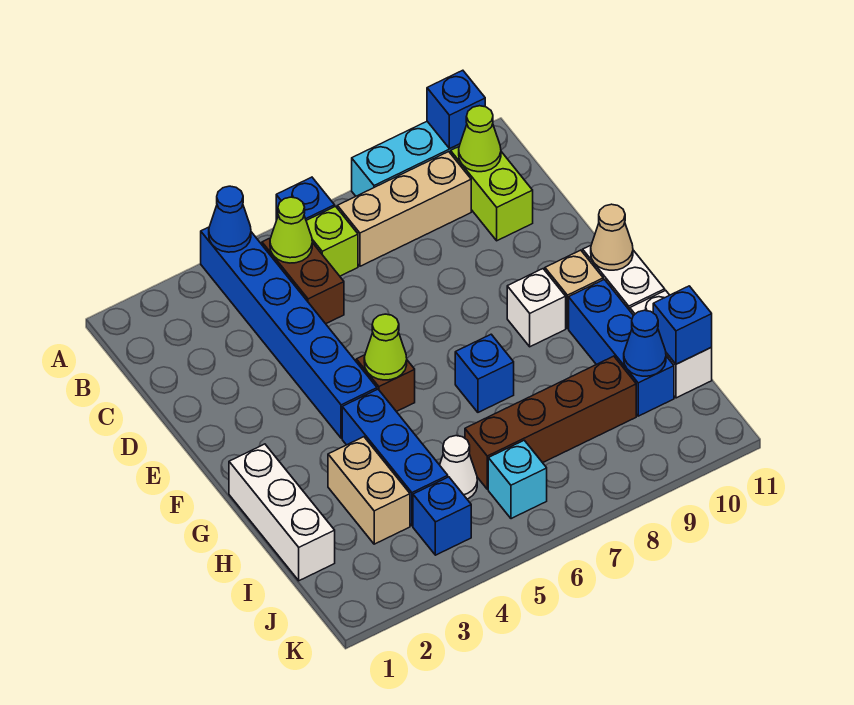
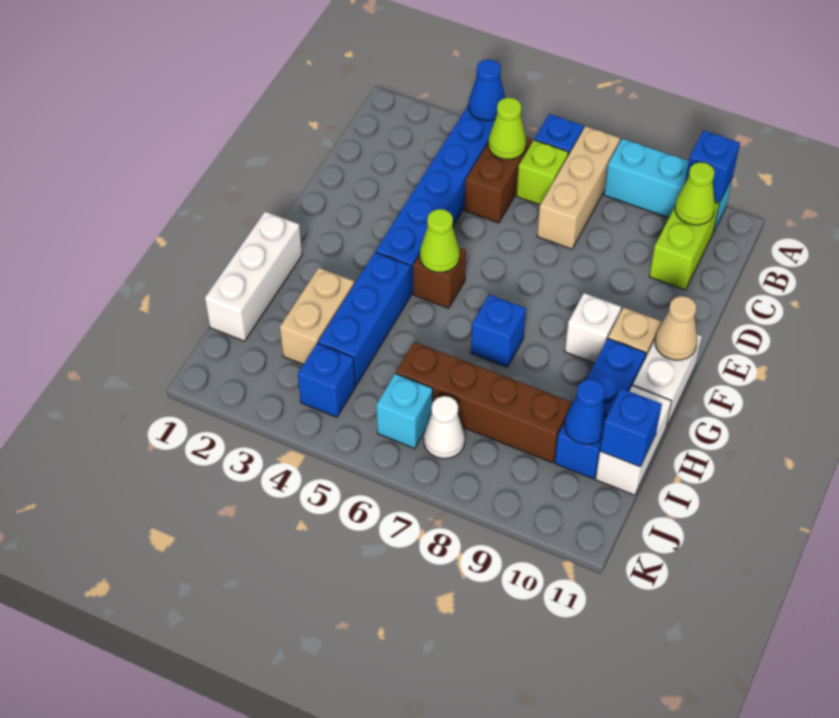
tan 1x3 brick [337,152,471,266] -> tan 1x3 brick turned to [537,126,620,249]
white 1x1 cone [440,436,477,499] -> white 1x1 cone moved to [424,396,465,459]

